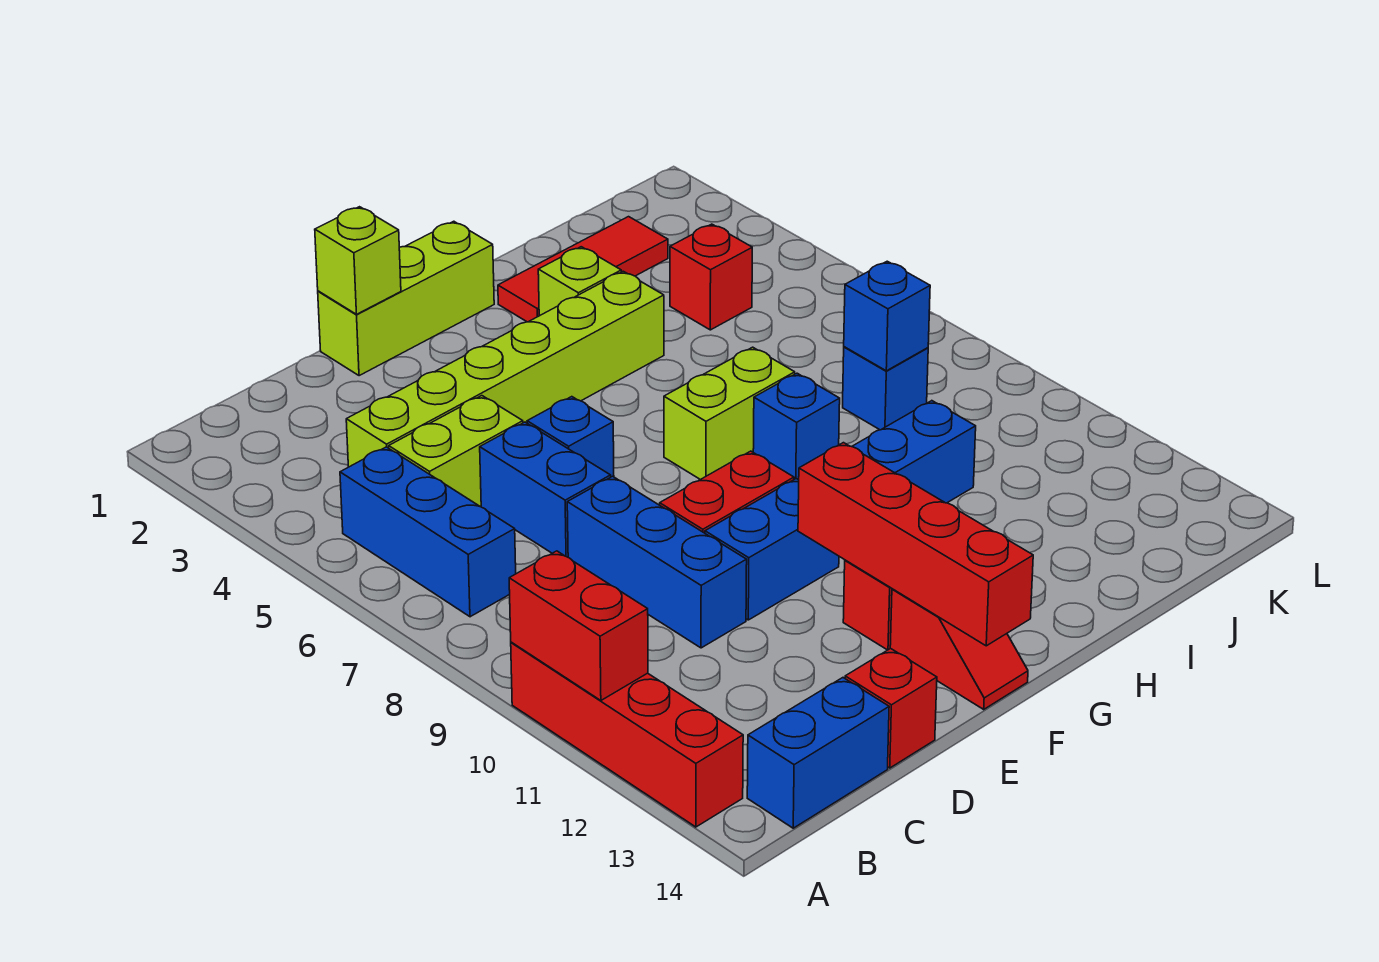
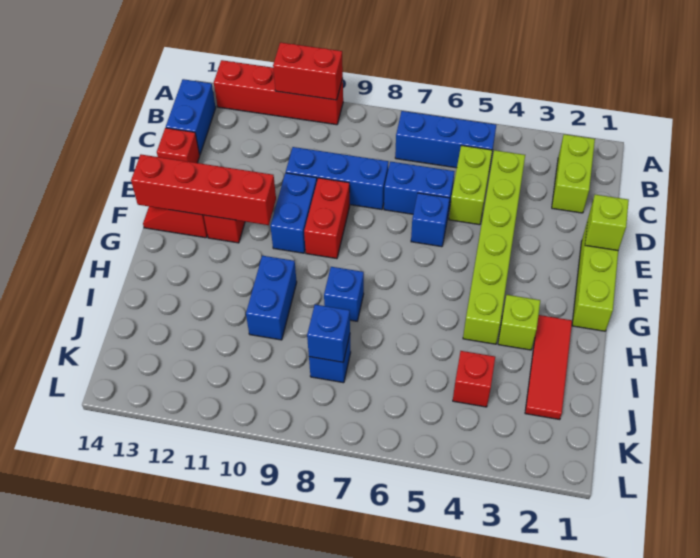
lime 1x2 brick [664,347,795,480] -> lime 1x2 brick moved to [552,134,595,213]

